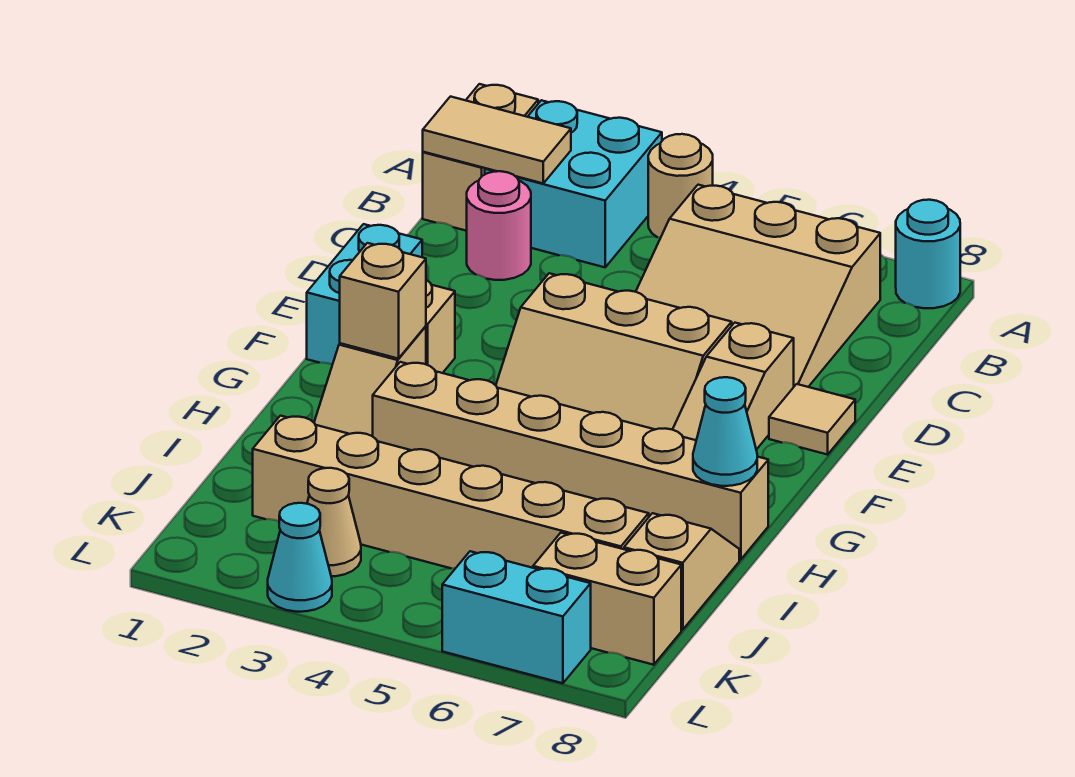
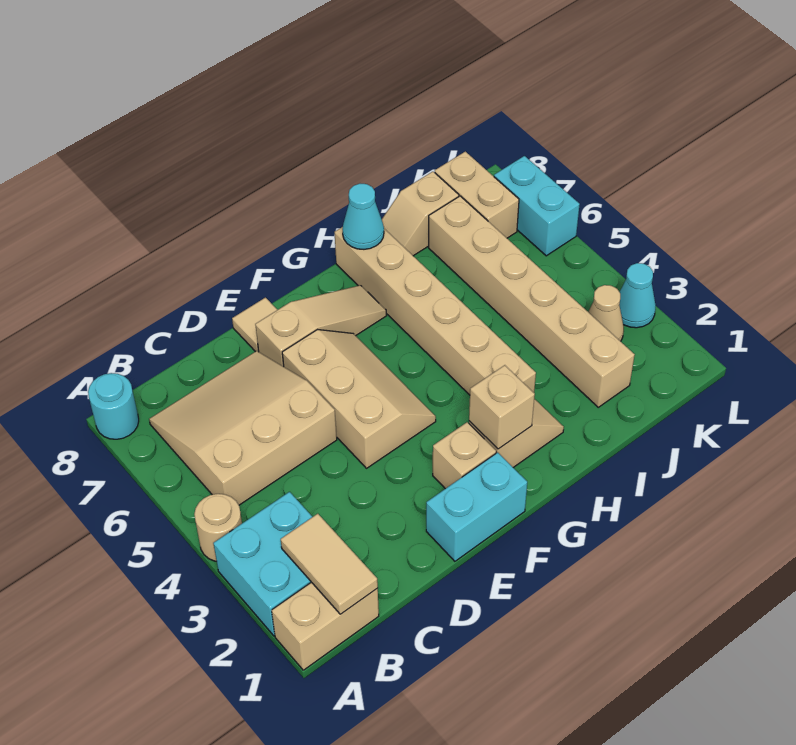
tan 3x3 slope [636,185,880,387] -> tan 3x3 slope turned to [149,351,337,505]
pink 1x1 round brick [467,171,531,280] -> none

